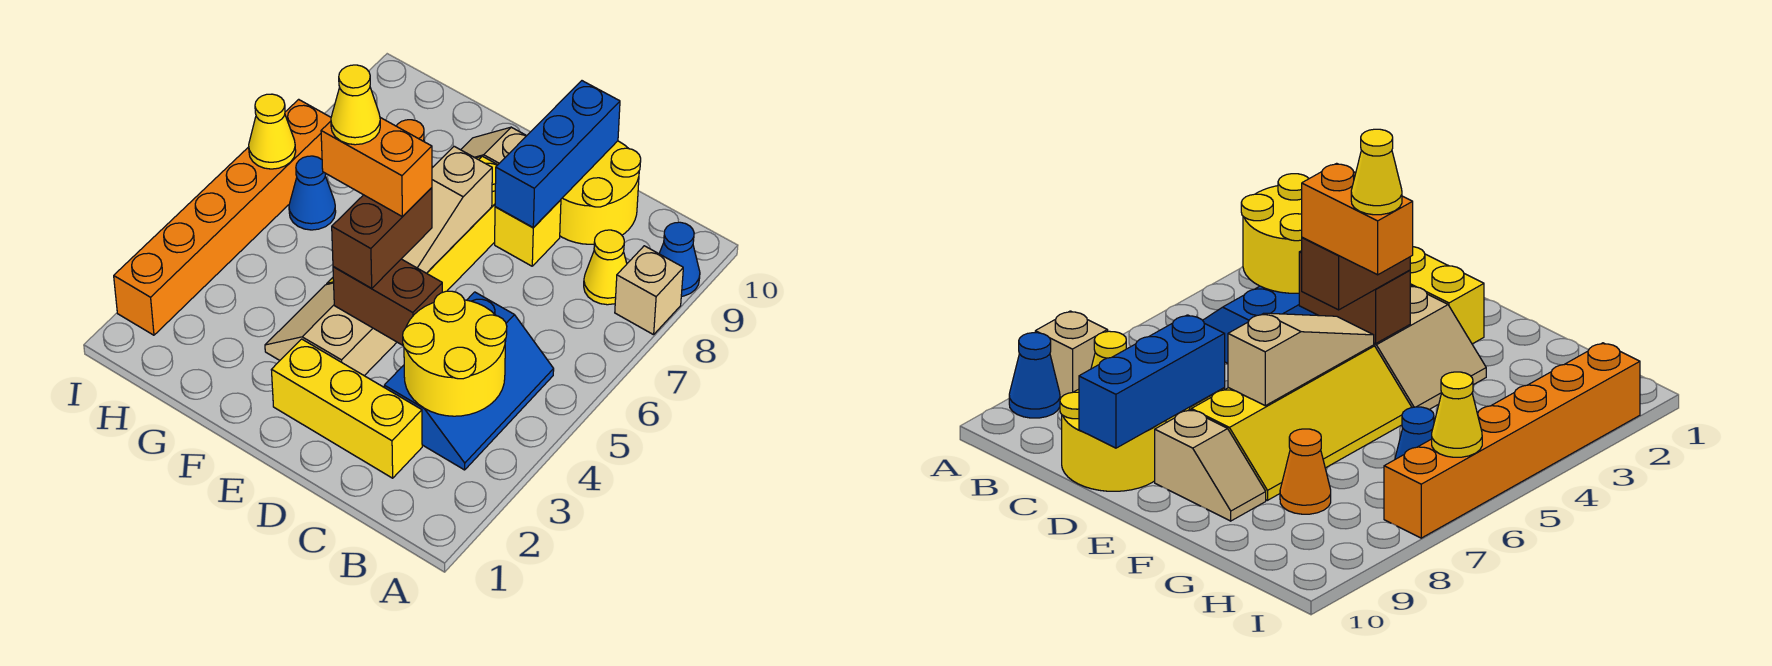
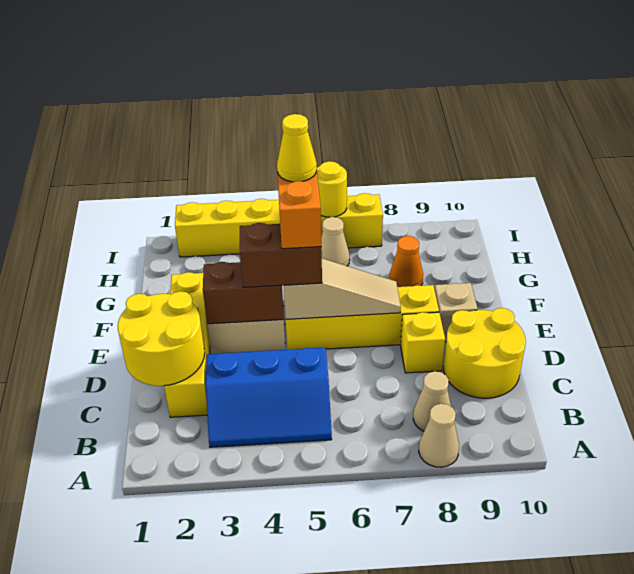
tan 1x1 brick [615,246,683,335] -> tan 1x1 cone [419,404,459,467]
blue 1x1 cone [659,222,700,296] -> none
yellow 2x2 round brick [403,291,507,416] -> yellow 2x2 round brick moved to [118,291,205,386]
yellow 1x1 cone [584,230,627,305] -> tan 1x1 cone [413,371,451,431]
yellow 1x3 brick [271,339,422,478] -> yellow 1x4 brick [164,272,210,417]
brown 1x2 brick [333,259,442,345] -> brown 1x2 brick turned to [203,262,284,324]
blue 1x3 brick [495,81,620,228] -> none
tan 1x3 slope [402,146,492,273] -> tan 1x3 slope turned to [284,259,401,319]
blue 1x1 cone [289,156,336,230] -> tan 1x1 cone [321,217,350,266]
orange 1x6 brick [114,99,331,335] -> yellow 1x6 brick [175,193,383,257]
yellow 1x1 cone [249,94,296,169] -> yellow 1x1 round brick [317,161,347,217]

